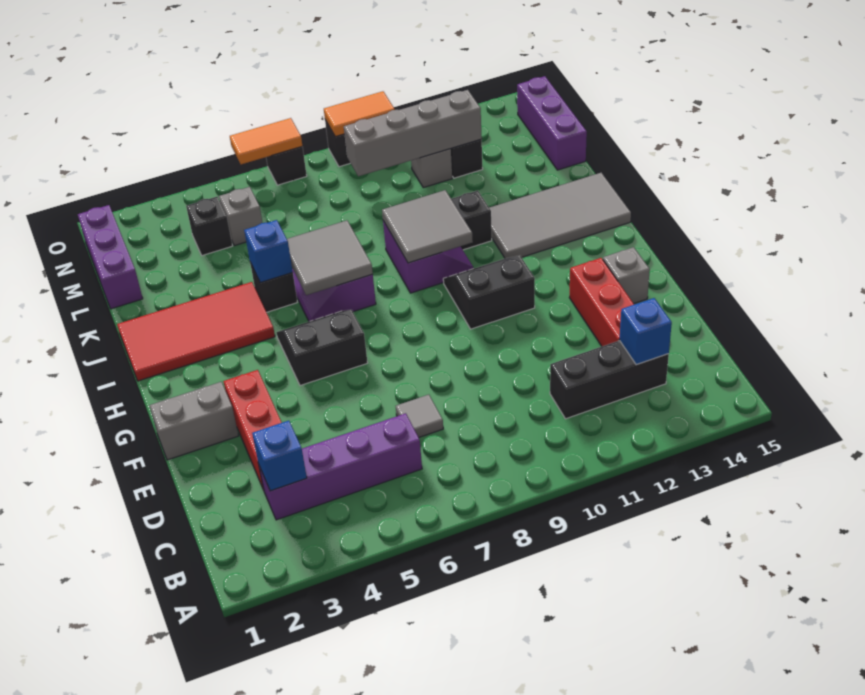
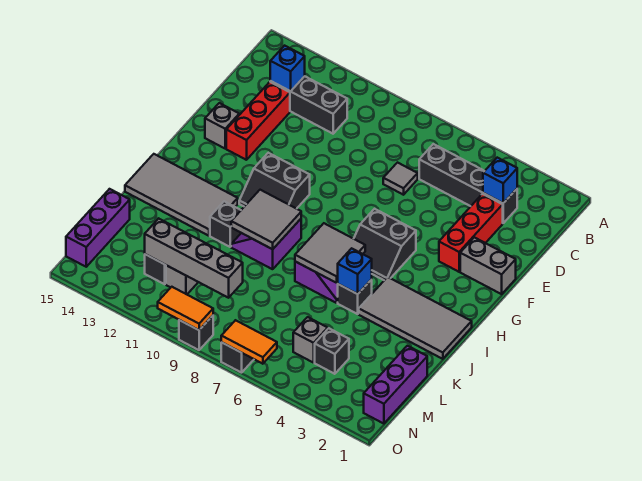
purple 1x4 brick [259,413,422,520] -> black 1x4 brick [419,144,517,223]
red 2x4 tile [117,282,275,381] -> grey 2x4 tile [359,277,472,359]

